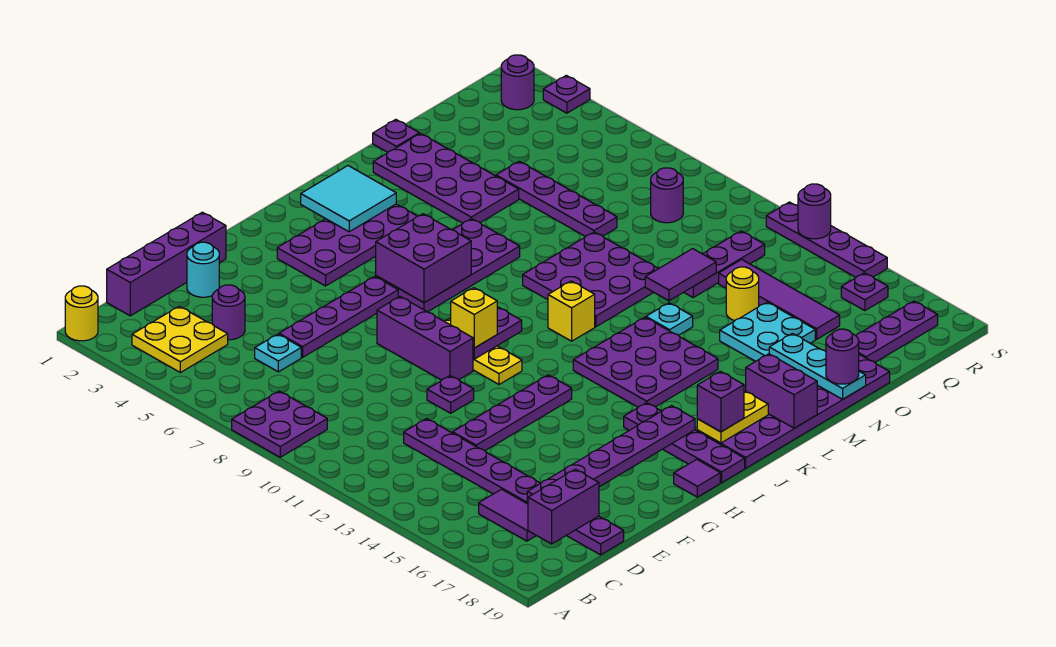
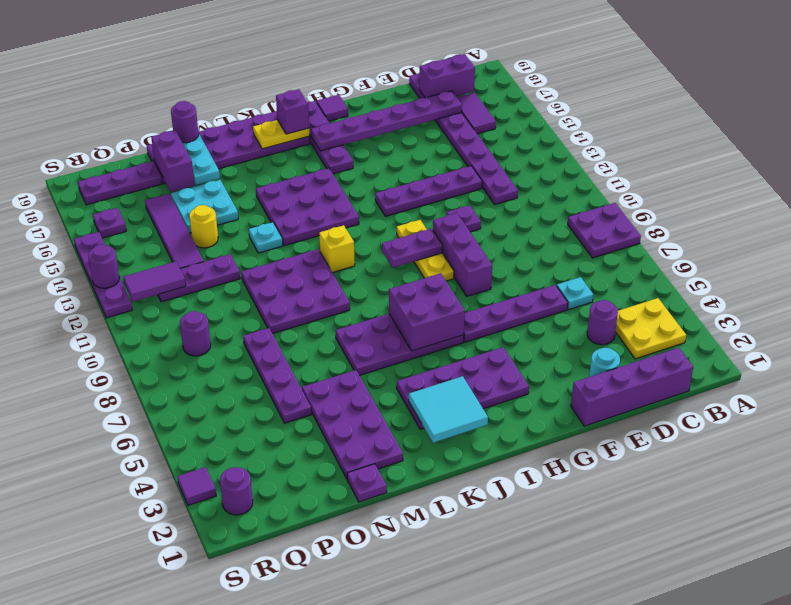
yellow 1x1 round brick [65,286,98,341] -> none
yellow 1x1 brick [451,288,497,348] -> none
purple 1x2 brick [746,354,817,428] -> purple 1x2 brick moved to [151,130,195,192]
purple 1x2 tile [645,249,716,301] -> purple 1x2 tile moved to [124,262,186,302]
purple 1x1 plate [543,75,590,113] -> purple 1x1 tile [177,467,216,505]

